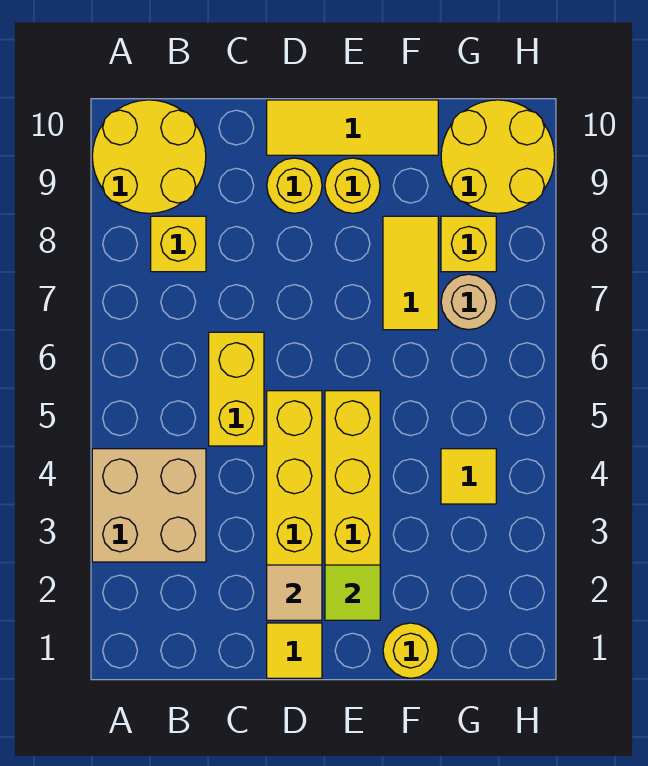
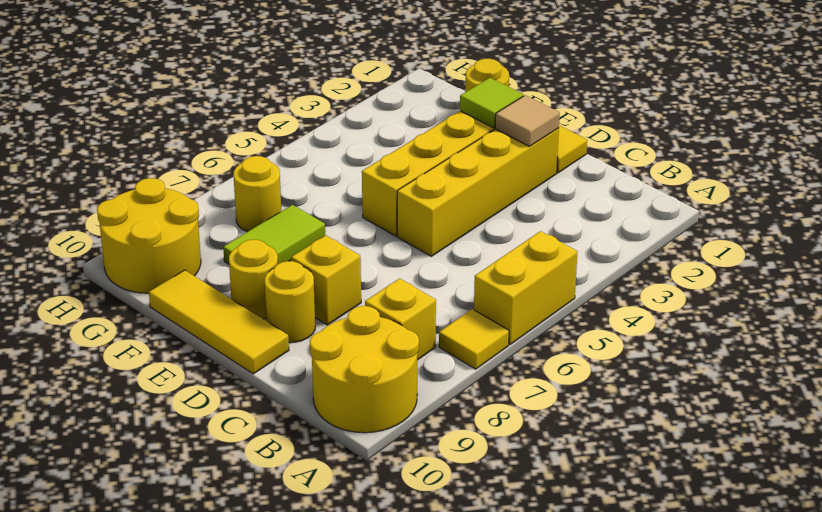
tan 2x2 brick [92,449,206,562] -> none
yellow 1x2 brick [209,332,264,446] -> yellow 1x2 brick moved to [474,231,578,344]
yellow 1x2 tile [383,216,438,330] -> lime 1x2 tile [223,205,325,264]
yellow 1x1 tile [441,449,496,504] -> yellow 1x1 tile moved to [439,309,509,369]
tan 1x1 round brick [441,274,496,330] -> yellow 1x1 round brick [234,156,281,232]
yellow 1x1 brick [441,216,496,272] -> yellow 1x1 brick moved to [291,235,361,325]

